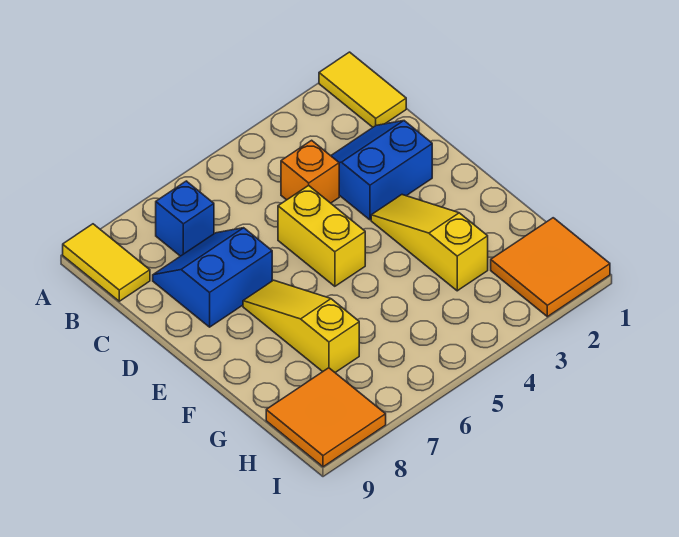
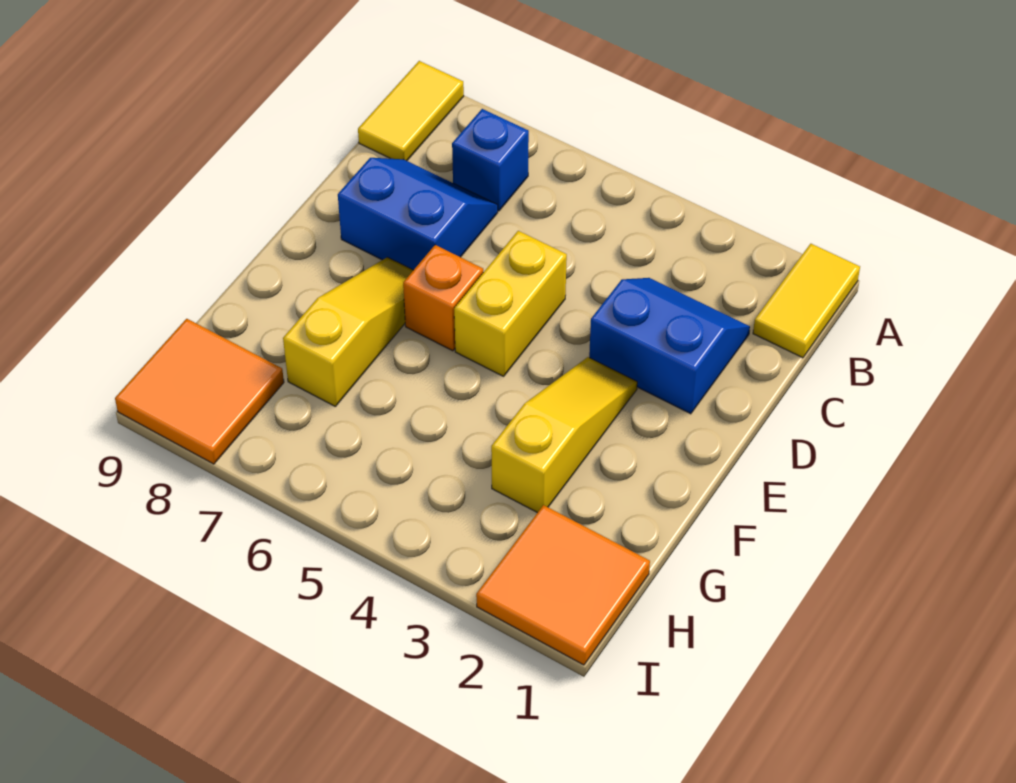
orange 1x1 brick [281,140,339,203] -> orange 1x1 brick moved to [403,245,483,351]

